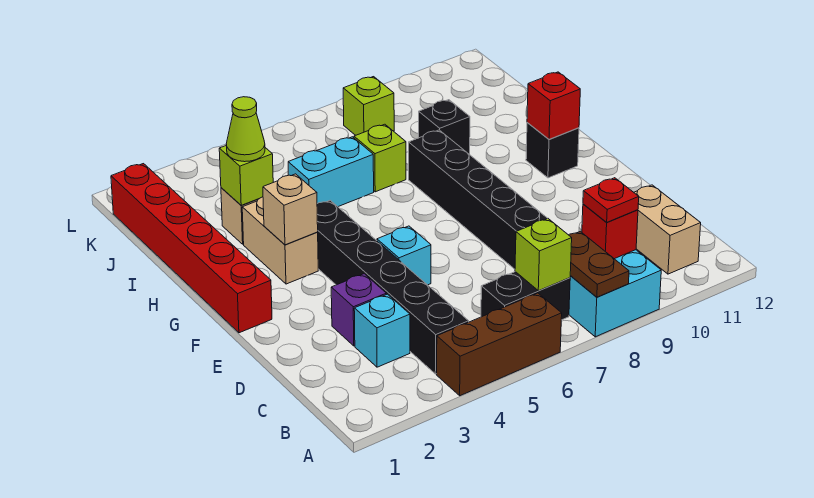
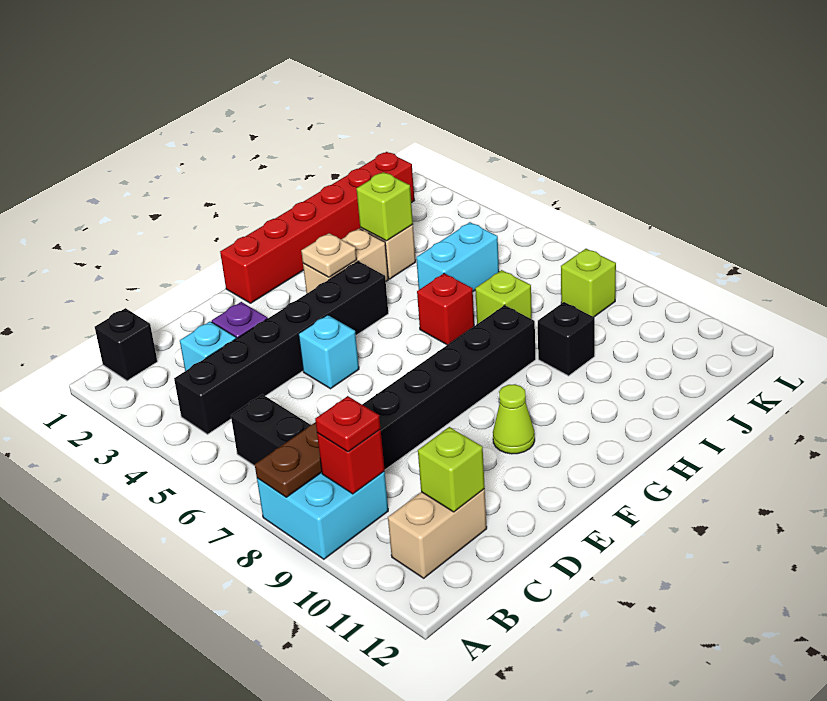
brown 1x3 brick [437,293,562,396] -> none
lime 1x1 brick [515,218,572,291] -> lime 1x1 brick moved to [418,427,485,512]
tan 1x1 brick [263,174,318,245] -> tan 1x1 plate [301,233,357,277]
black 1x1 brick [526,123,579,178] -> black 1x1 brick moved to [95,308,157,381]
red 1x1 brick [527,72,580,140] -> red 1x1 brick moved to [417,273,474,345]
lime 1x1 cone [226,97,265,162] -> lime 1x1 cone moved to [493,384,535,454]
cyan 1x2 brick [288,137,374,207] -> cyan 1x2 brick turned to [416,222,499,291]

